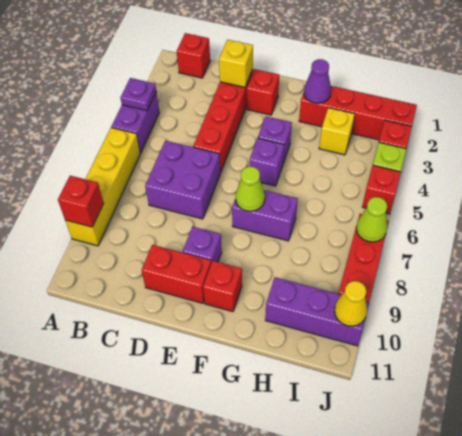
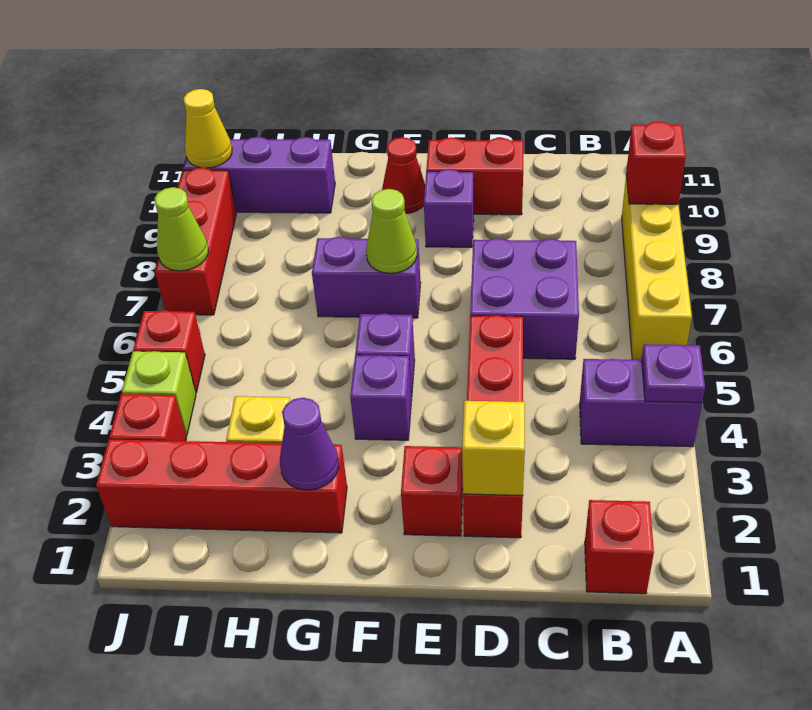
purple 1x2 brick [111,92,159,153] -> purple 1x2 brick turned to [580,359,702,447]
red 1x1 brick [203,261,242,312] -> red 1x1 cone [382,137,425,213]

